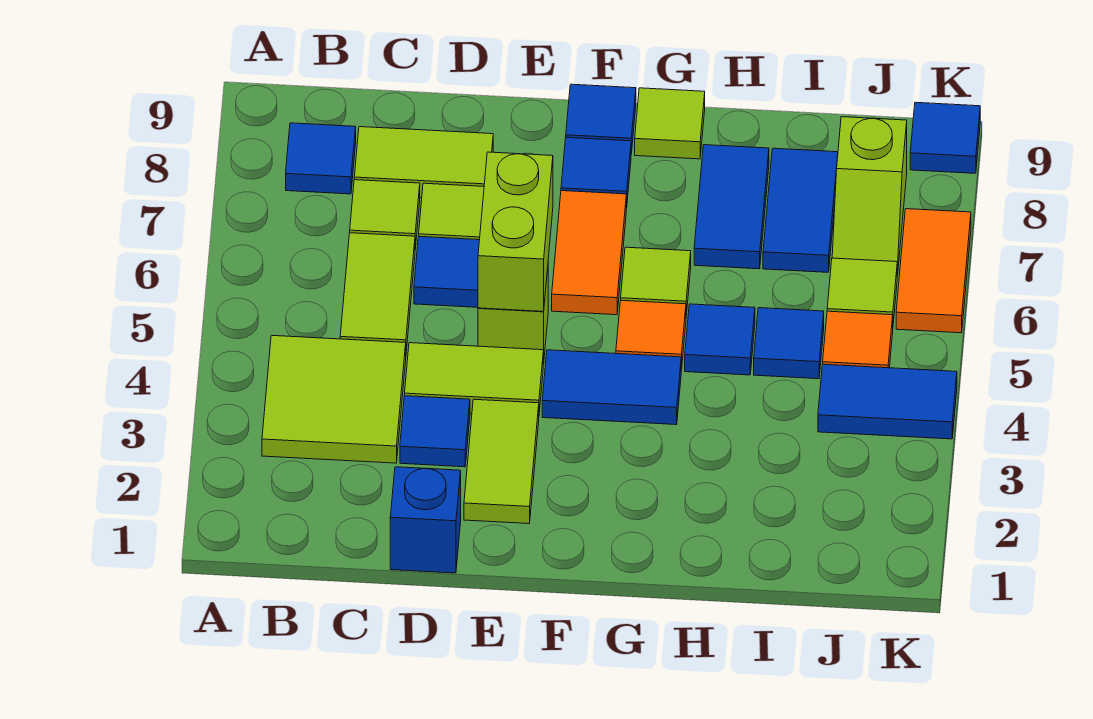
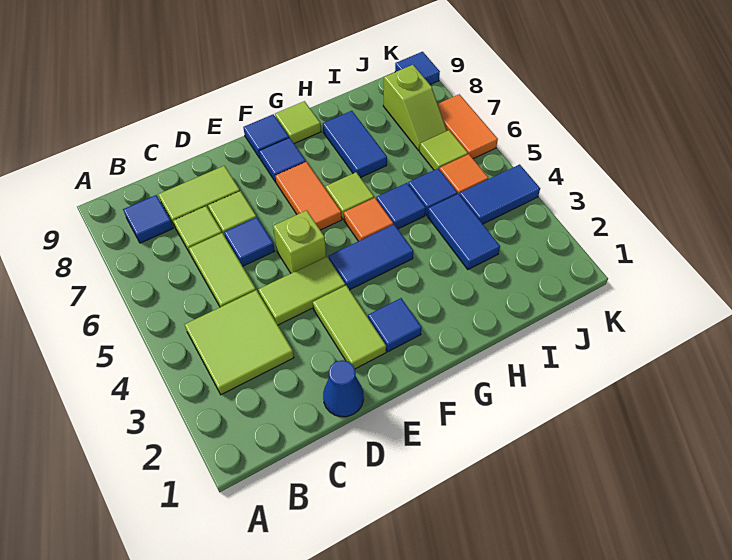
blue 1x1 brick [390,467,461,573] -> blue 1x1 cone [323,360,364,417]
blue 1x1 tile [400,396,470,467] -> blue 1x1 tile moved to [368,298,422,352]
lime 1x2 brick [478,152,553,311] -> none
blue 1x2 tile [763,148,838,272] -> blue 1x2 tile moved to [427,194,500,269]

